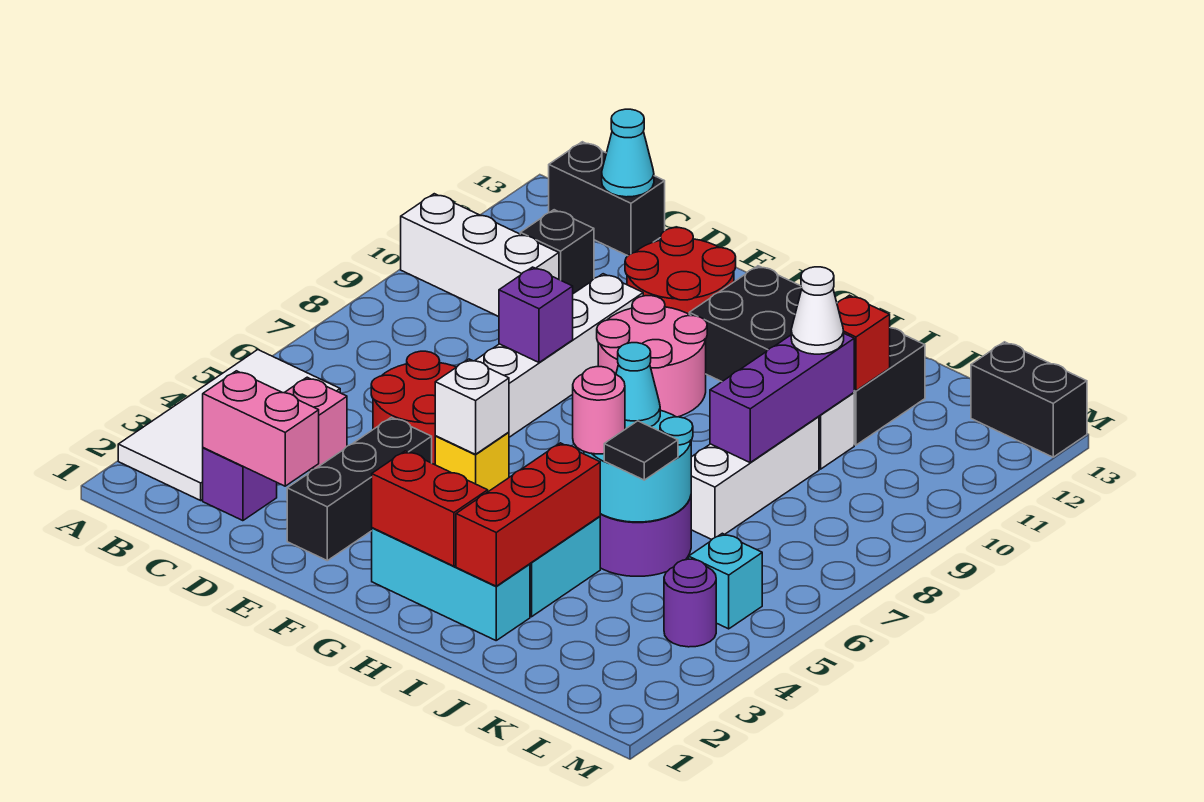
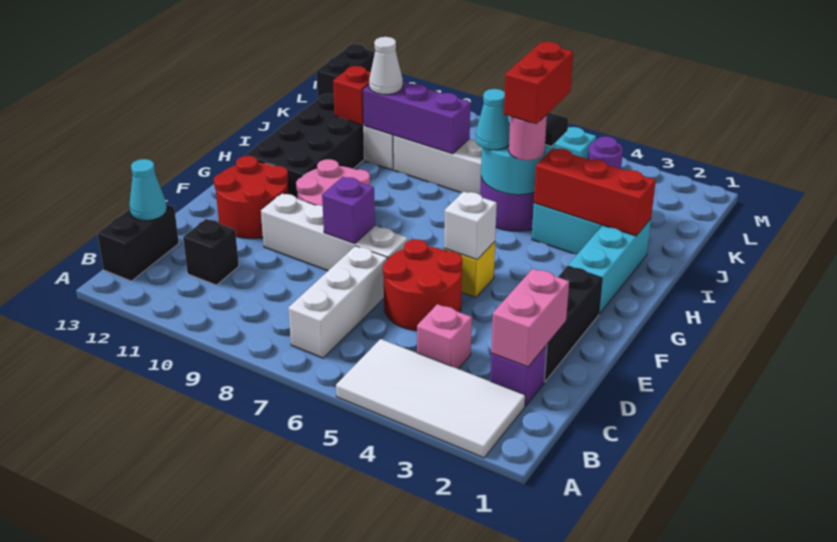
white 1x3 brick [401,194,559,317] -> white 1x3 brick moved to [289,246,387,358]
black 1x3 brick [287,417,432,561] -> black 1x3 brick turned to [544,266,602,382]
red 1x2 brick [372,451,488,566] -> red 1x2 brick moved to [504,42,573,124]

